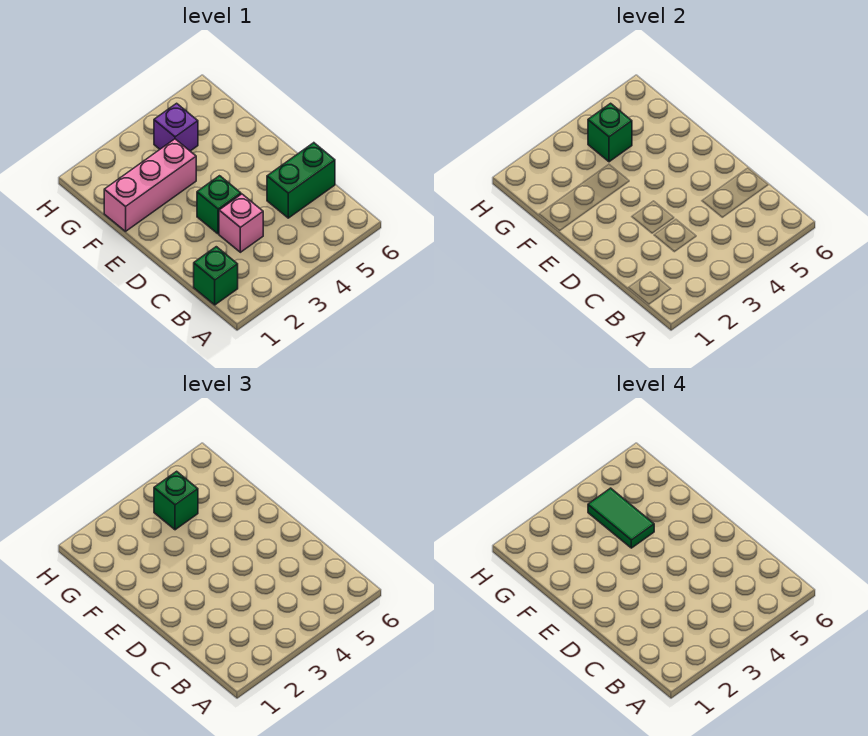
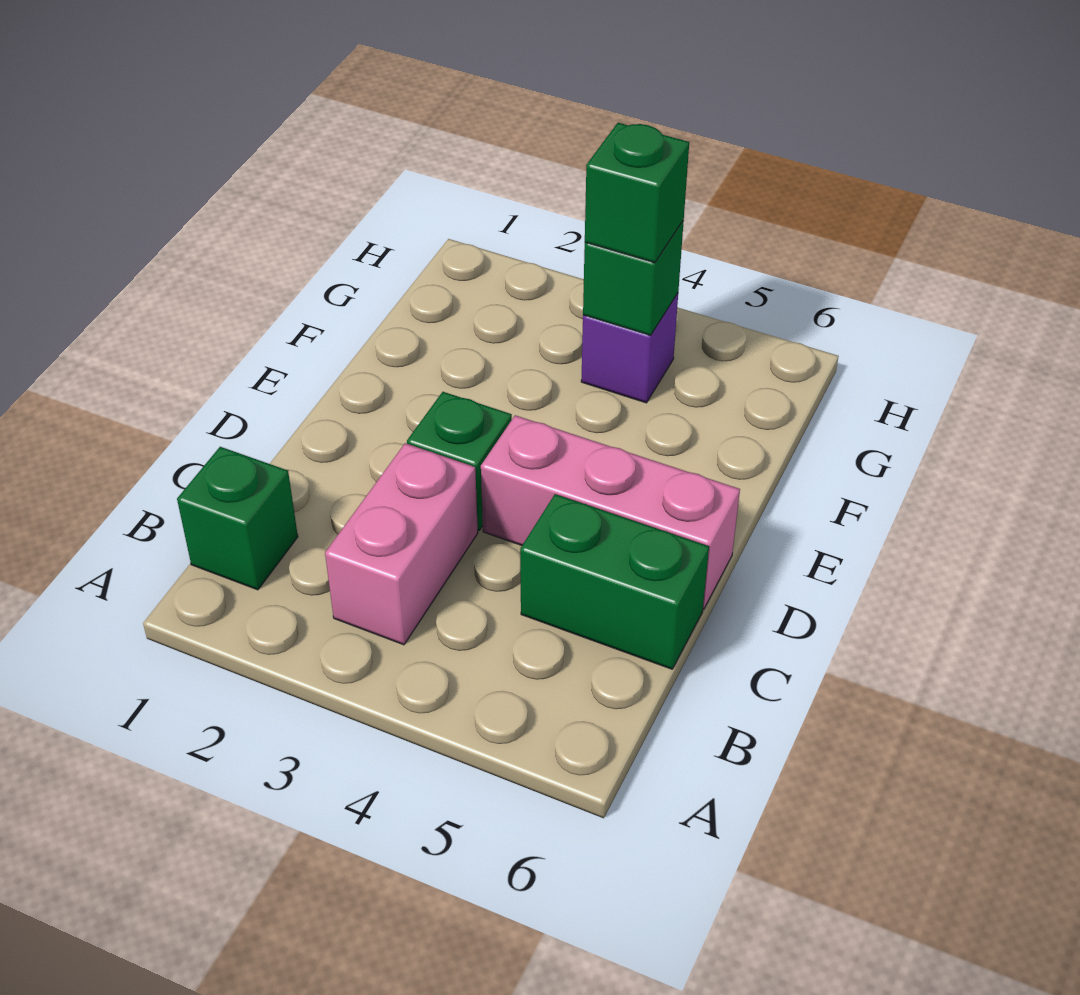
pink 1x1 brick [219,194,263,252] -> pink 1x2 brick [325,443,478,645]
pink 1x3 brick [104,139,196,231] -> pink 1x3 brick moved to [481,415,740,609]
green 1x2 tile [588,488,654,548] -> none

